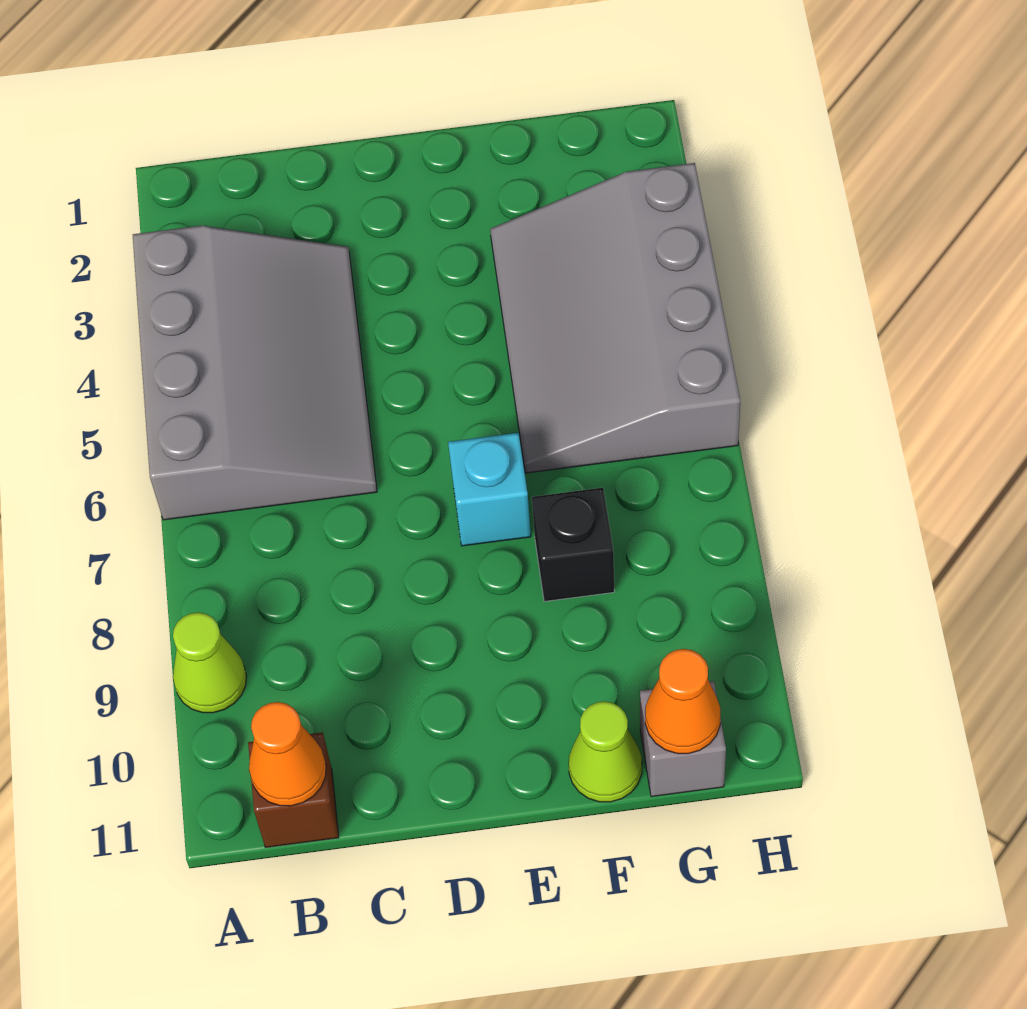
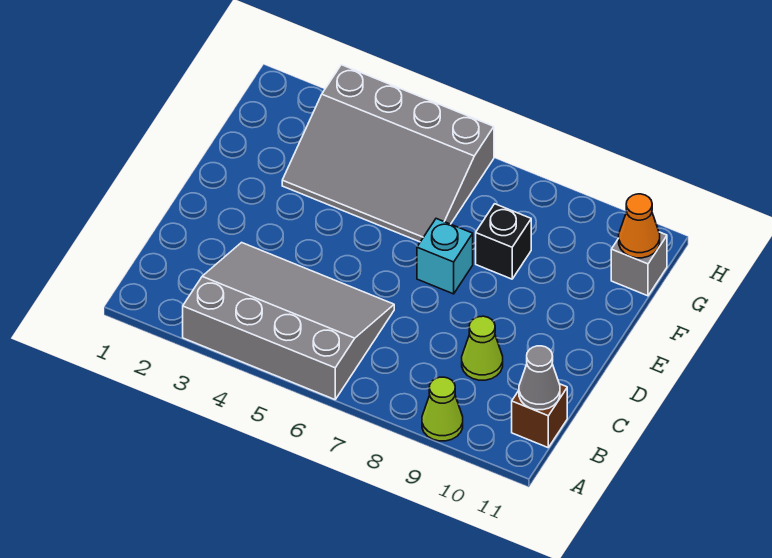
orange 1x1 cone [249,702,326,806] -> grey 1x1 cone [519,346,560,410]
lime 1x1 cone [569,701,642,802] -> lime 1x1 cone moved to [462,316,503,380]

